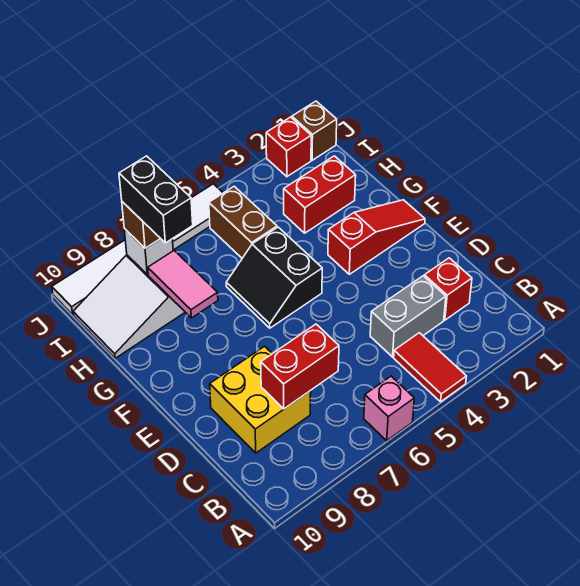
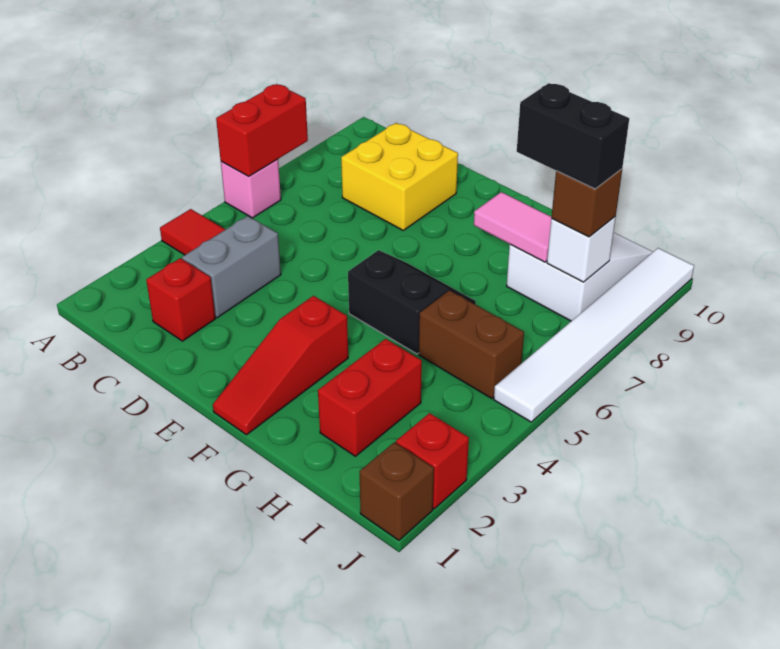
red 1x2 brick [261,324,339,409] -> red 1x2 brick moved to [216,84,308,176]

